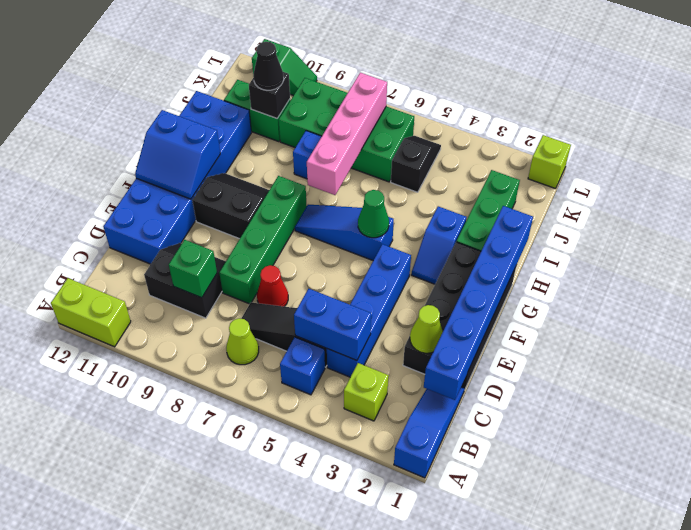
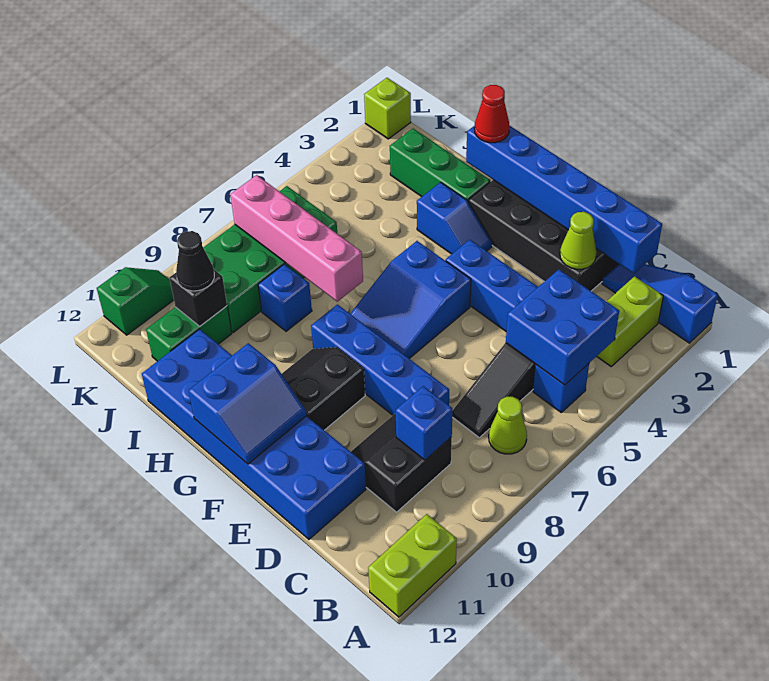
lime 1x1 brick [344,363,389,421] -> lime 1x2 brick [597,276,663,366]
blue 1x2 brick [294,289,371,360] -> blue 2x2 brick [506,270,619,385]
green 1x1 brick [169,240,217,298] -> blue 1x1 brick [396,386,452,460]
red 1x1 cone [257,265,288,307] -> red 1x1 cone moved to [474,85,510,143]
green 1x4 brick [219,176,307,304] -> blue 1x4 brick [311,304,449,415]
blue 1x3 slope [295,205,394,260] -> blue 2x3 slope [350,241,471,359]
green 1x1 cone [358,190,389,238] -> none
black 1x2 slope [391,136,441,192] -> none

